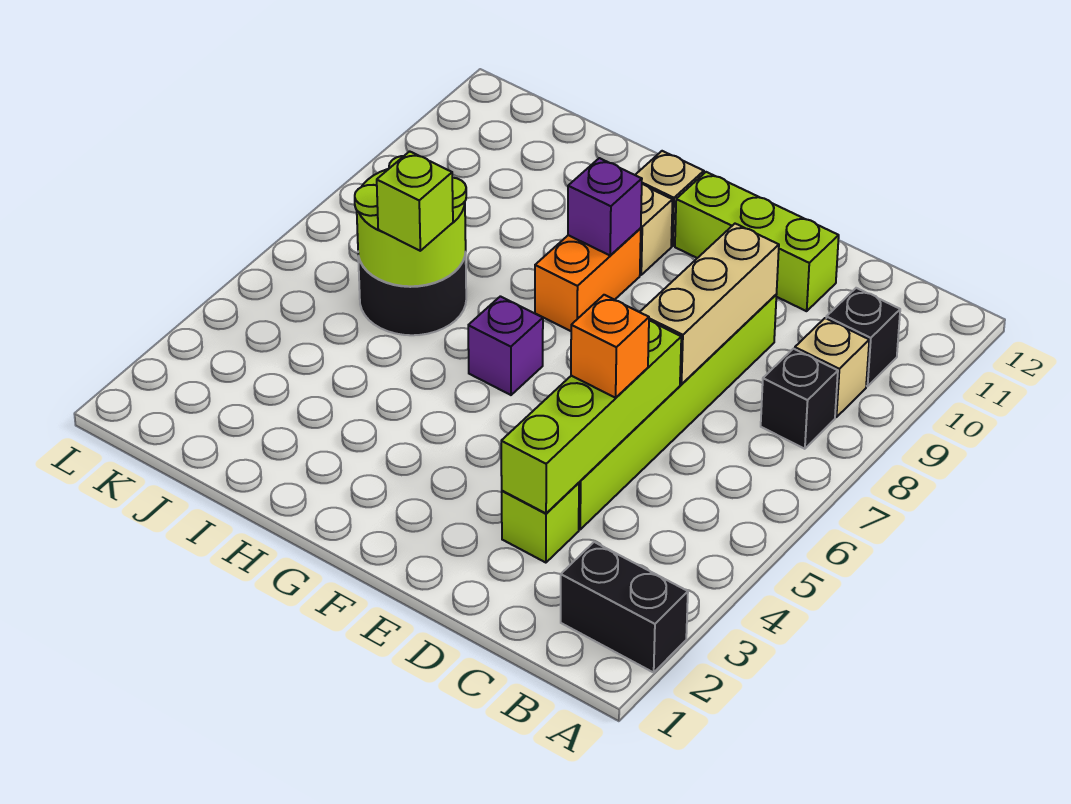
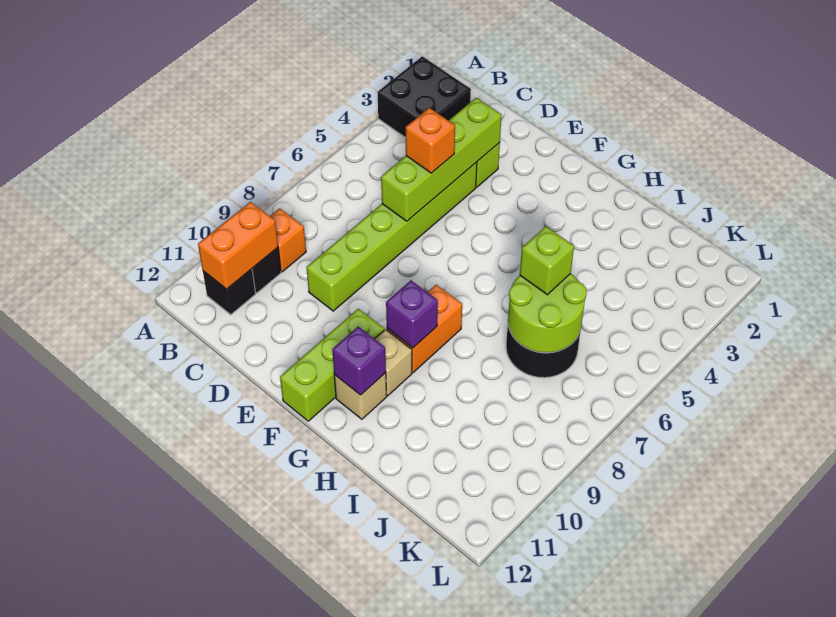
black 1x2 brick [561,542,688,672] -> black 2x2 brick [378,56,471,138]
black 1x1 brick [761,349,838,449] -> black 1x1 brick moved to [203,269,255,315]
tan 1x1 brick [795,318,869,417] -> orange 1x1 brick [270,208,306,272]
none -> orange 1x2 brick [198,202,278,289]
tan 1x3 brick [640,224,779,384] -> none
lime 1x3 brick [675,172,839,311] -> lime 1x3 brick turned to [280,309,384,421]
purple 1x1 brick [468,296,543,395] -> purple 1x1 brick moved to [332,327,386,395]

